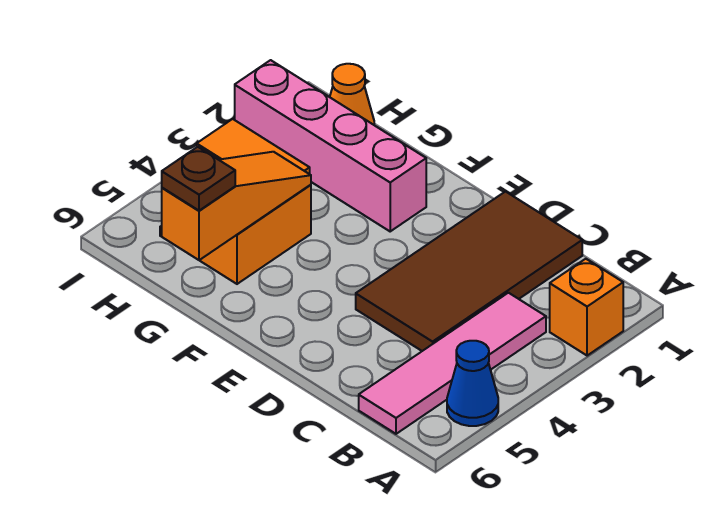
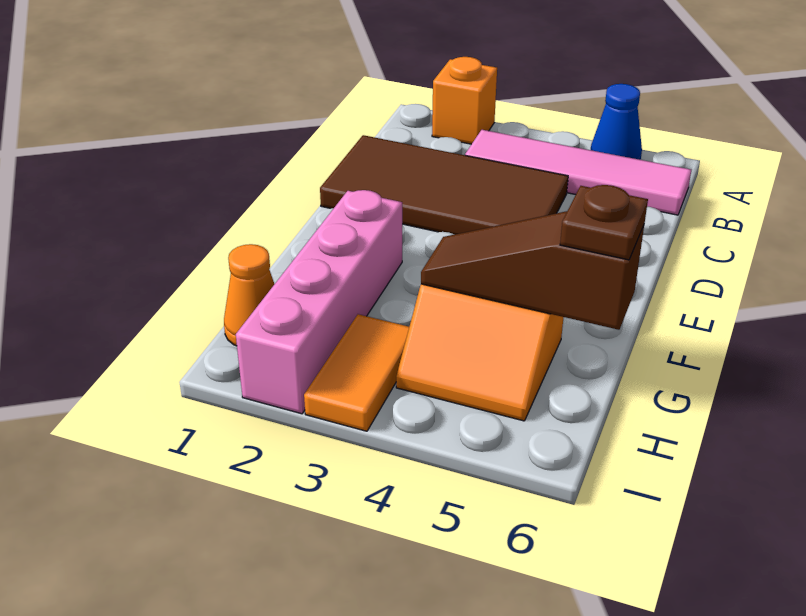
orange 1x3 slope [162,152,311,260] -> brown 1x3 slope [421,211,644,330]

